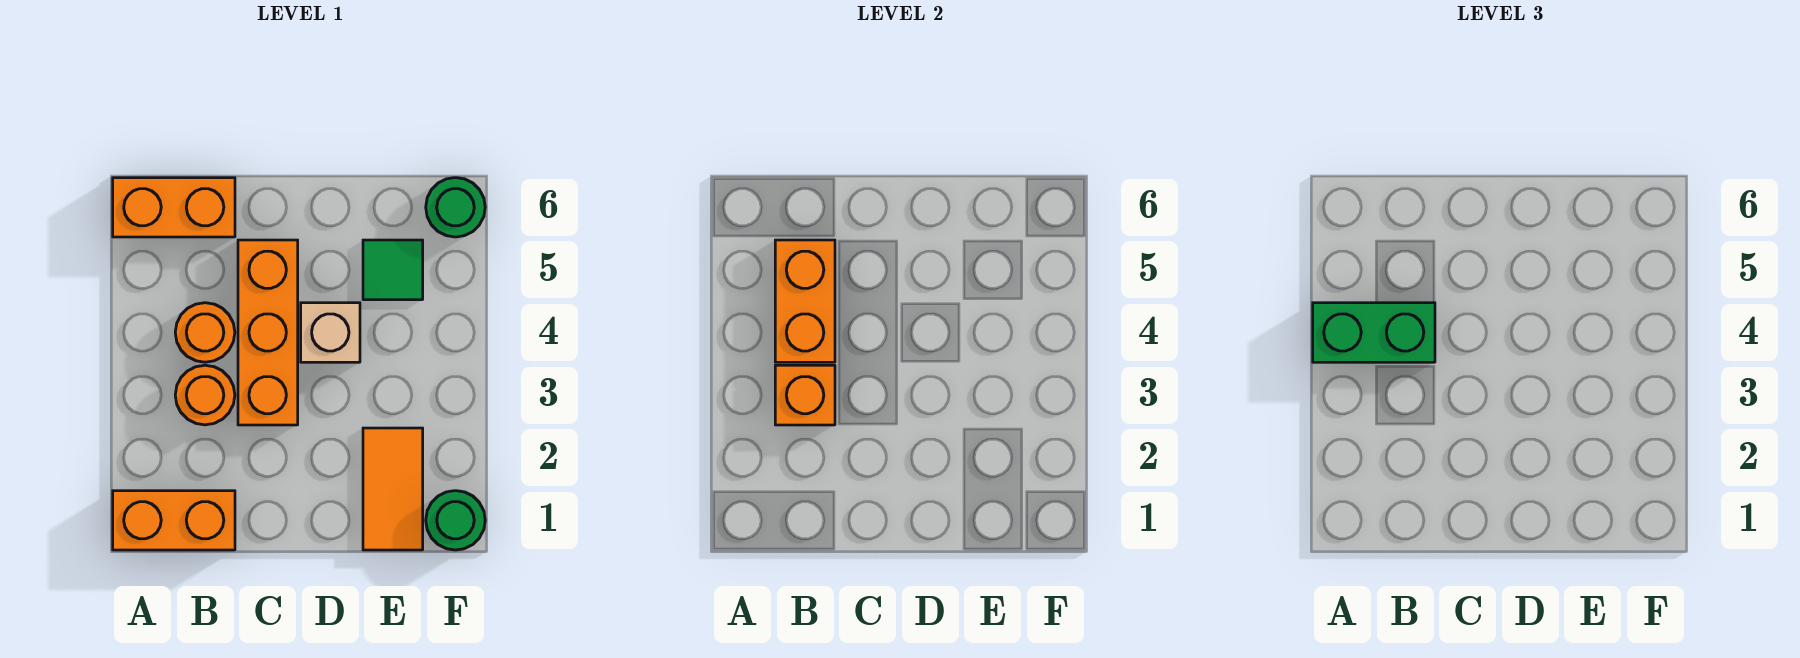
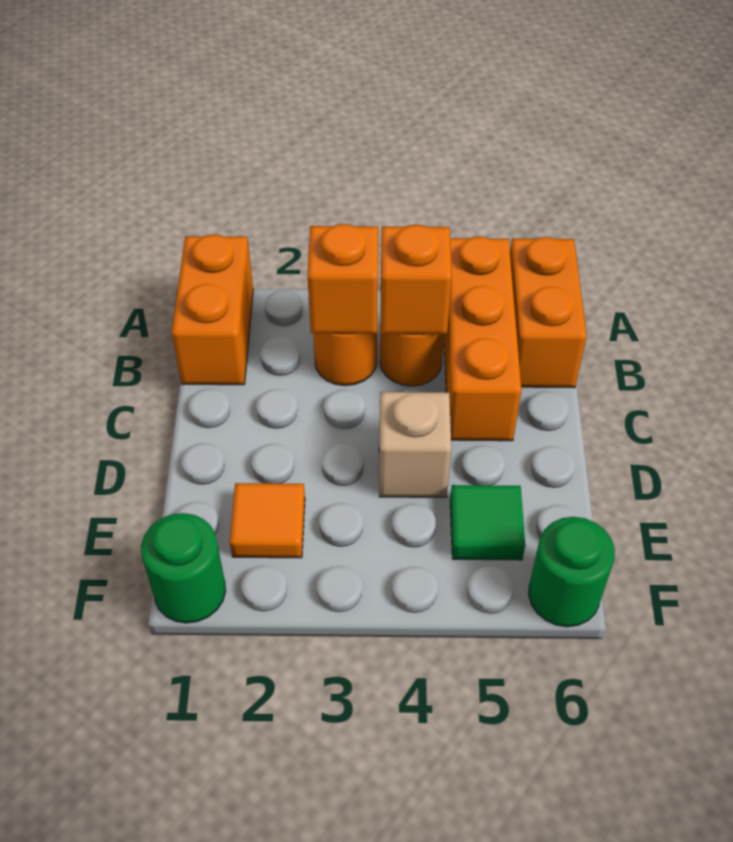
green 1x2 brick [1313,303,1435,362] -> none
orange 1x2 brick [775,240,835,362] -> orange 1x1 brick [381,225,452,334]
orange 1x3 brick [238,240,298,425] -> orange 1x3 brick turned to [444,237,521,441]
orange 1x2 tile [363,428,423,550] -> orange 1x1 tile [230,483,305,558]

